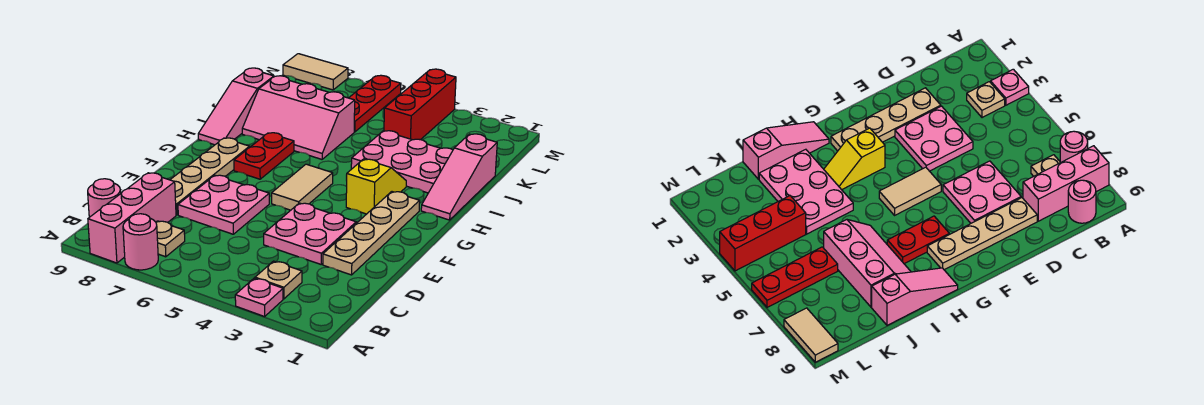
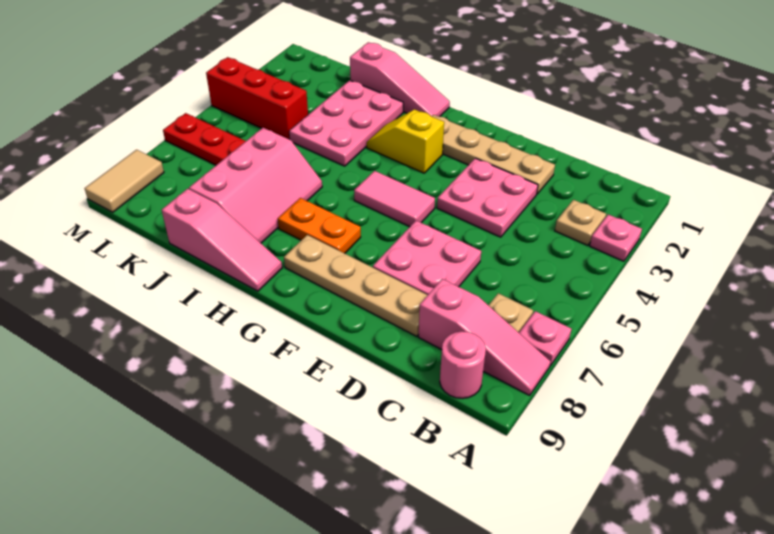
pink 1x1 round brick [123,214,158,270] -> pink 1x1 plate [519,311,571,366]
pink 1x3 brick [88,173,176,263] -> pink 1x3 slope [419,279,551,395]
tan 1x2 tile [272,164,333,210] -> pink 1x2 tile [354,171,435,227]
red 1x2 plate [234,133,294,179] -> orange 1x2 plate [278,198,361,253]

